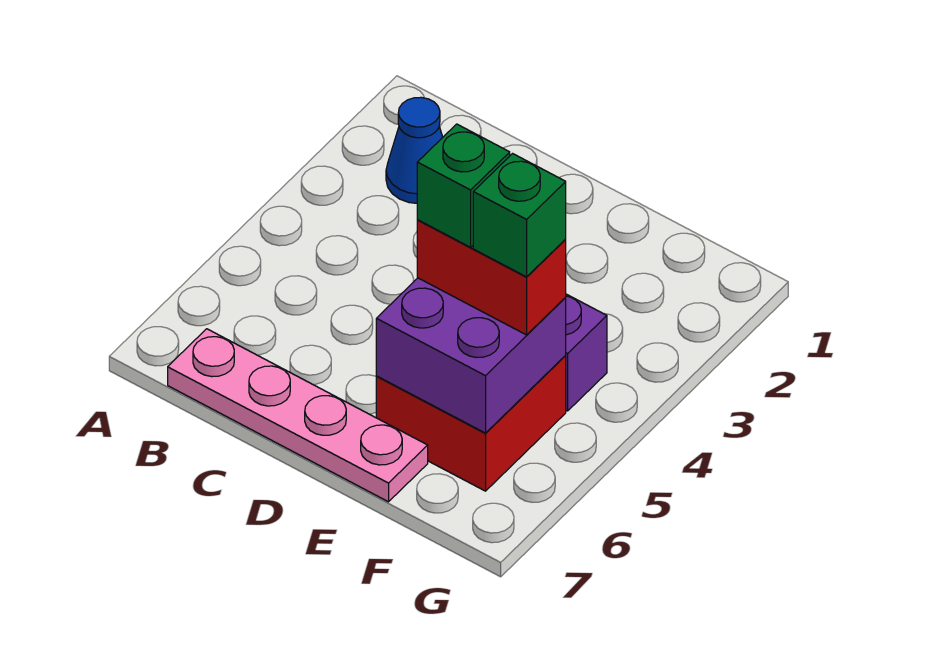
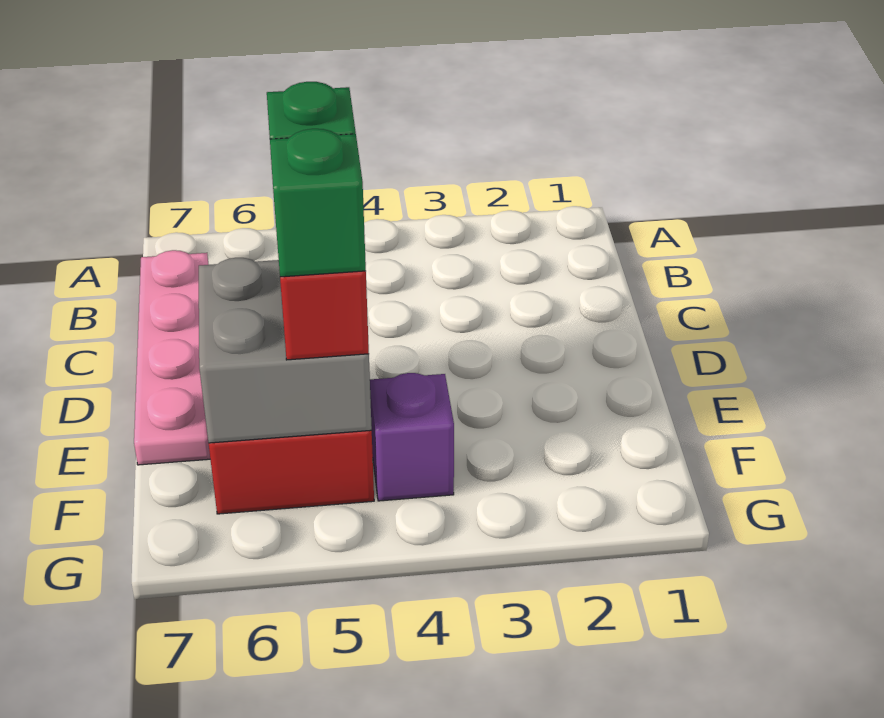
blue 1x1 cone [386,97,443,203] -> none
purple 2x2 brick [376,278,566,433] -> grey 2x2 brick [199,258,372,443]

